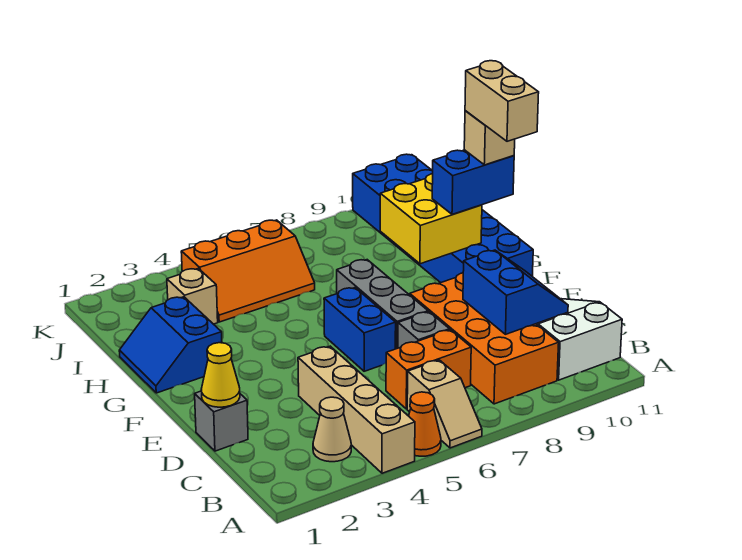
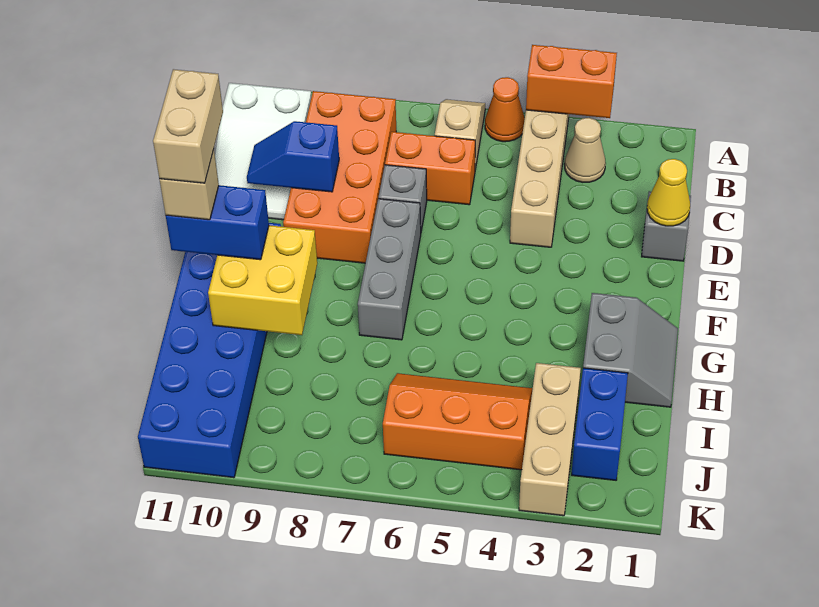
none -> orange 1x2 brick [526,45,617,118]
blue 2x2 slope [463,250,568,334] -> blue 1x2 slope [247,121,339,192]
blue 1x2 brick [324,288,396,371] -> blue 1x2 brick moved to [571,368,628,480]
blue 2x2 slope [119,297,222,393] -> grey 2x2 slope [583,293,678,407]
tan 1x1 brick [167,268,218,324] -> tan 1x3 brick [519,363,581,516]

